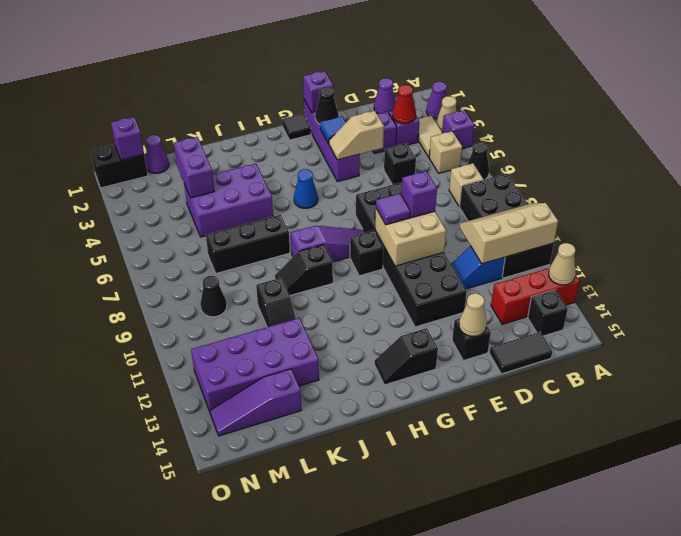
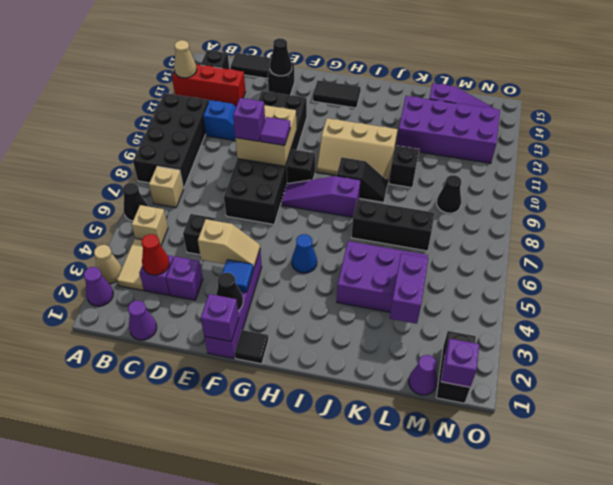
purple 1x1 brick [442,110,474,149] -> none
tan 2x3 slope [460,203,558,264] -> tan 2x3 slope moved to [317,118,397,181]
tan 1x1 cone [459,293,487,337] -> black 1x1 cone [270,38,292,76]
black 1x2 slope [374,328,438,385] -> black 1x2 tile [313,80,361,108]
black 1x2 brick [90,145,148,188] -> black 1x2 brick turned to [436,331,476,403]

